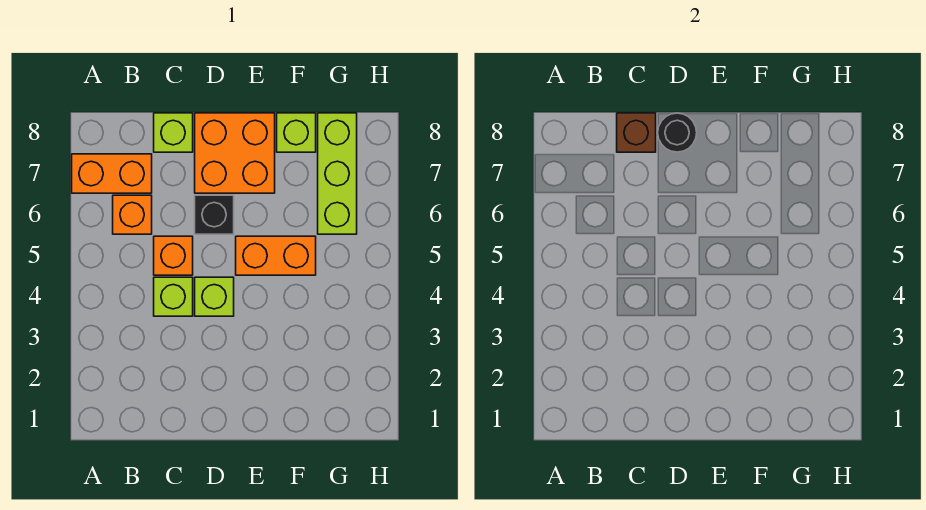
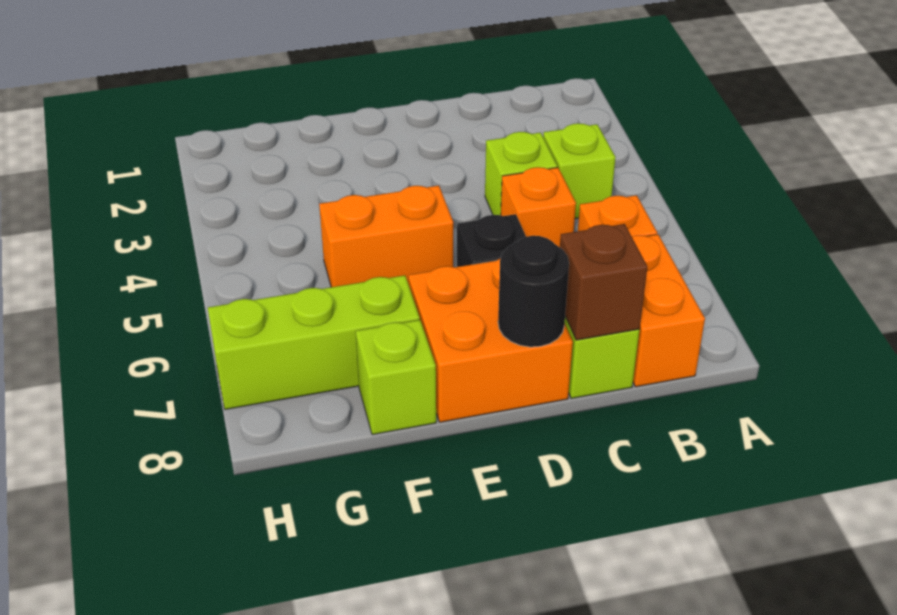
orange 1x2 brick [72,154,152,193] -> orange 1x2 brick turned to [632,234,705,387]
lime 1x1 brick [195,277,234,316] -> lime 1x1 brick moved to [543,123,616,219]
lime 1x3 brick [318,113,357,234] -> lime 1x3 brick turned to [208,275,420,409]

